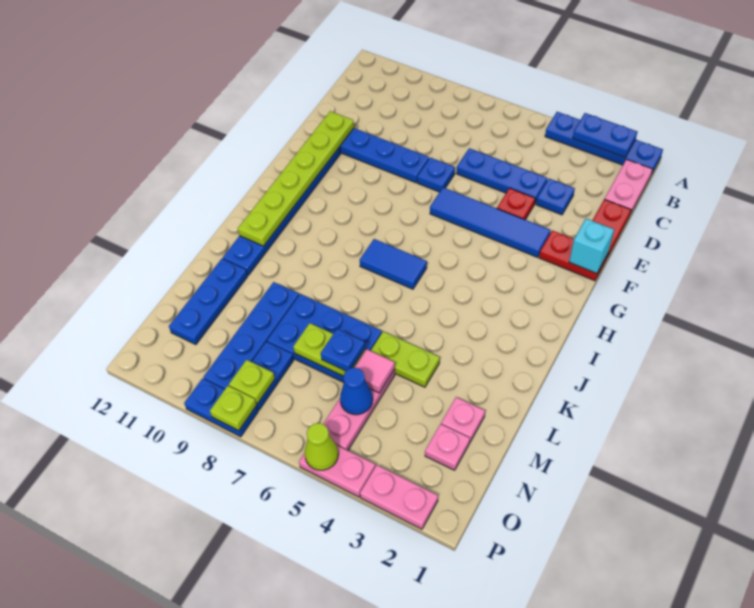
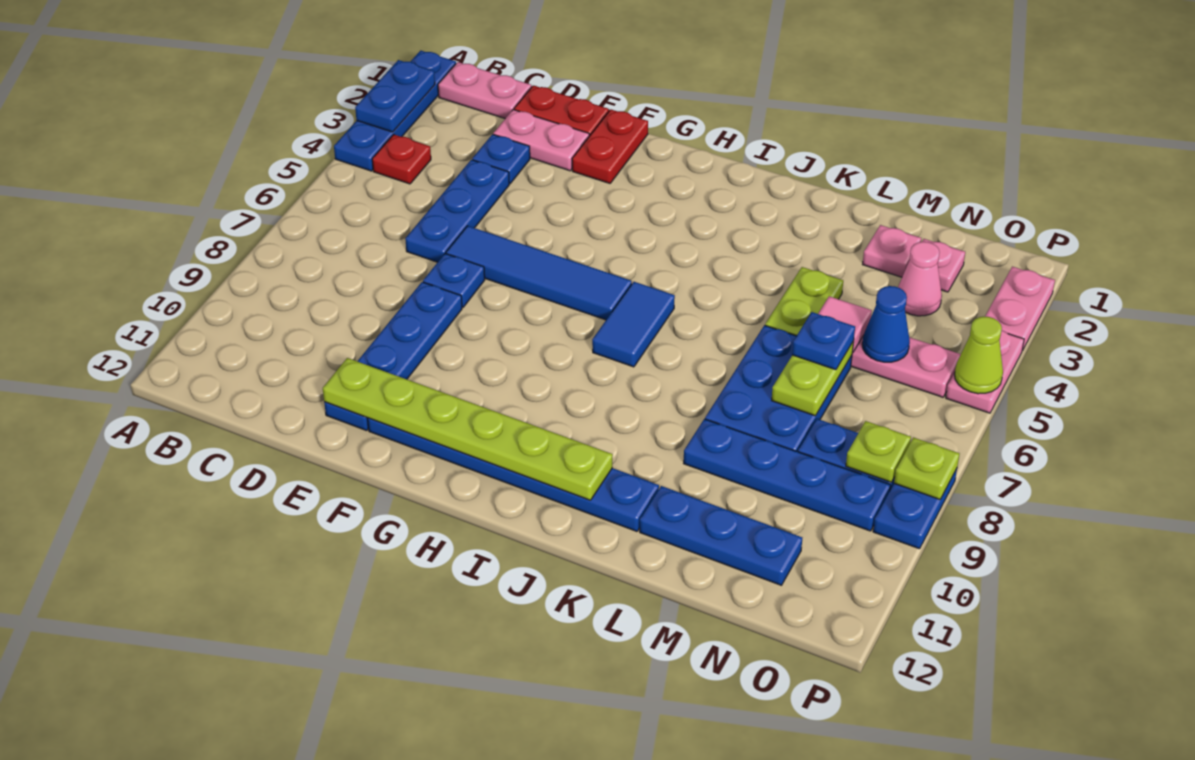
none -> pink 1x2 plate [493,110,589,171]
red 1x1 plate [497,188,535,220] -> red 1x1 plate moved to [372,135,431,184]
cyan 1x1 brick [569,219,614,274] -> none
blue 1x4 tile [430,187,551,257] -> blue 1x4 tile turned to [446,226,632,320]
none -> pink 1x1 cone [898,242,942,316]

